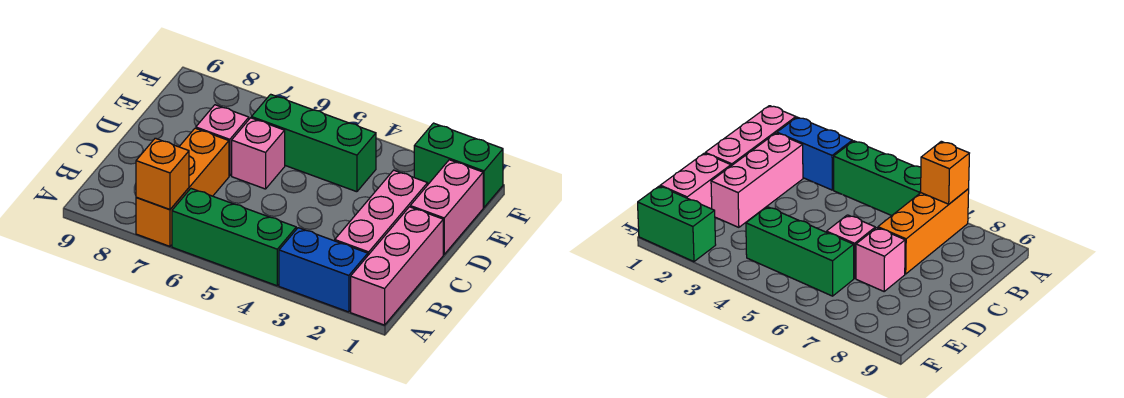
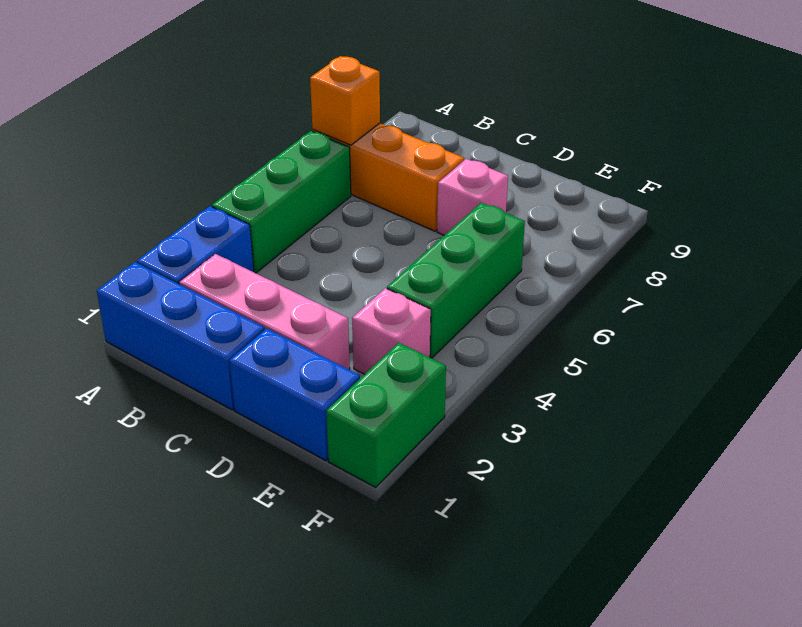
pink 1x3 brick [351,207,443,325] -> blue 1x3 brick [97,262,265,410]
pink 1x2 brick [410,160,483,254] -> blue 1x2 brick [230,328,360,460]
pink 1x1 brick [232,118,285,189] -> pink 1x1 brick moved to [352,288,431,374]

